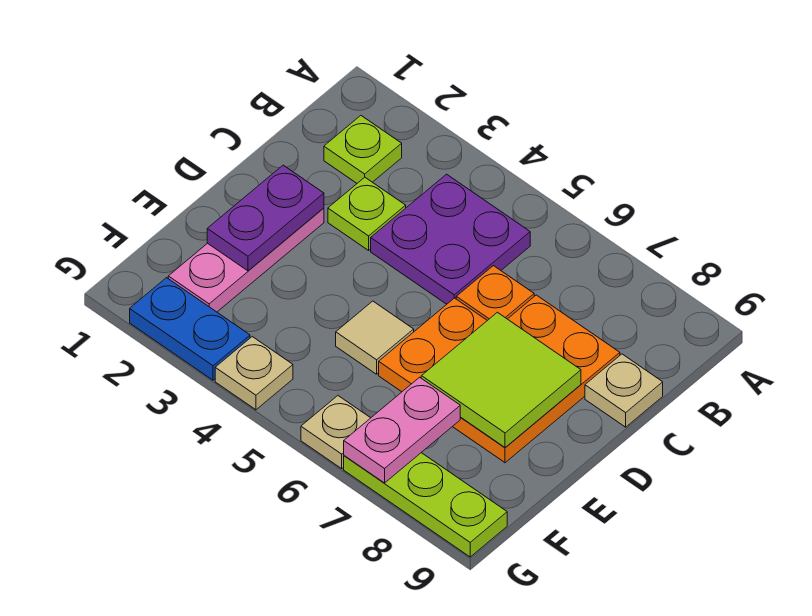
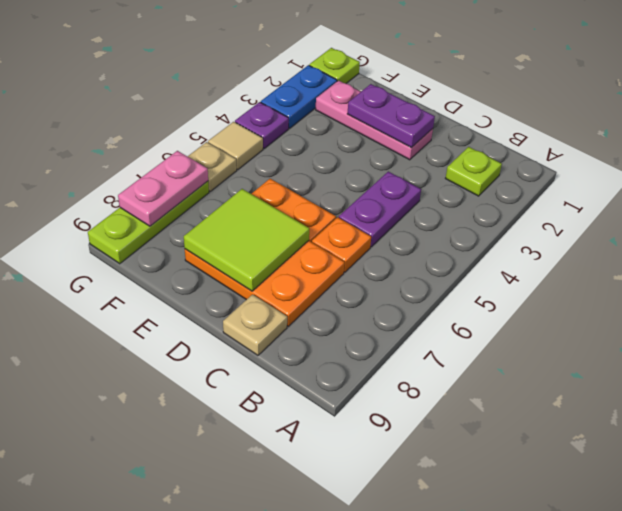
purple 2x2 plate [371,174,530,304] -> purple 1x2 plate [339,171,421,247]
lime 1x1 plate [328,177,406,250] -> lime 1x1 plate moved to [309,48,360,83]
tan 1x1 tile [336,301,414,374] -> tan 1x1 tile moved to [208,122,263,170]
pink 1x2 plate [344,377,460,483] -> pink 1x2 plate turned to [118,151,208,226]
tan 1x1 plate [215,337,293,410] -> purple 1x1 plate [235,102,289,148]

